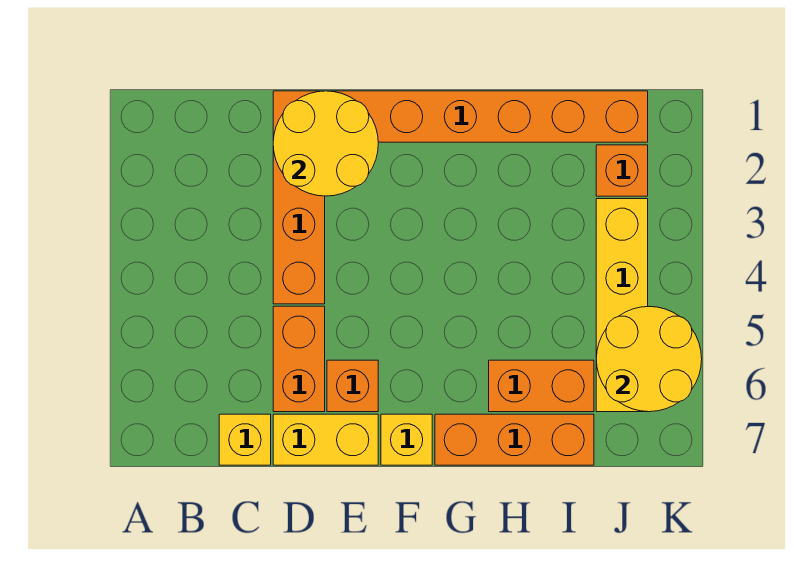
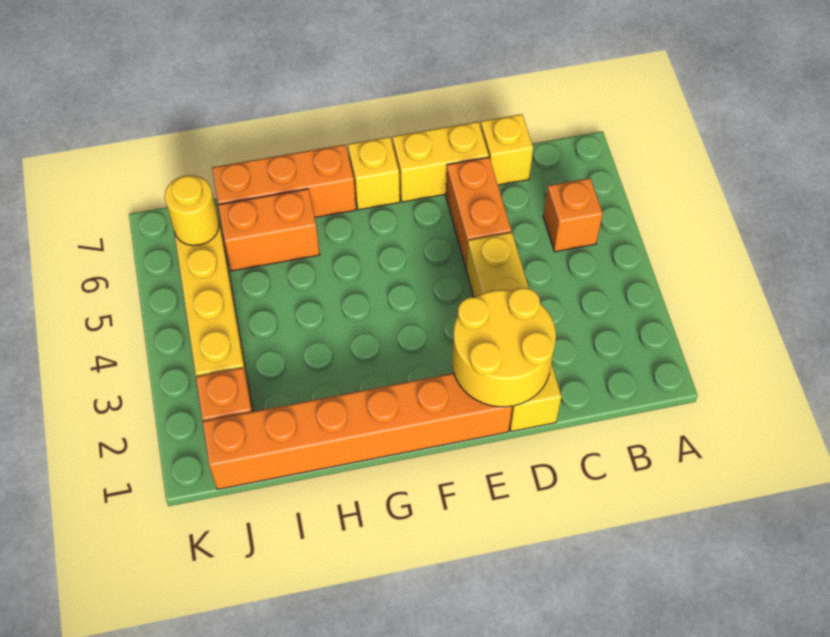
orange 1x4 brick [273,91,325,304] -> yellow 1x4 brick [466,232,562,431]
orange 1x1 brick [327,360,378,412] -> orange 1x1 brick moved to [543,178,603,252]
yellow 2x2 round brick [596,307,702,412] -> yellow 1x1 round brick [165,175,219,246]

